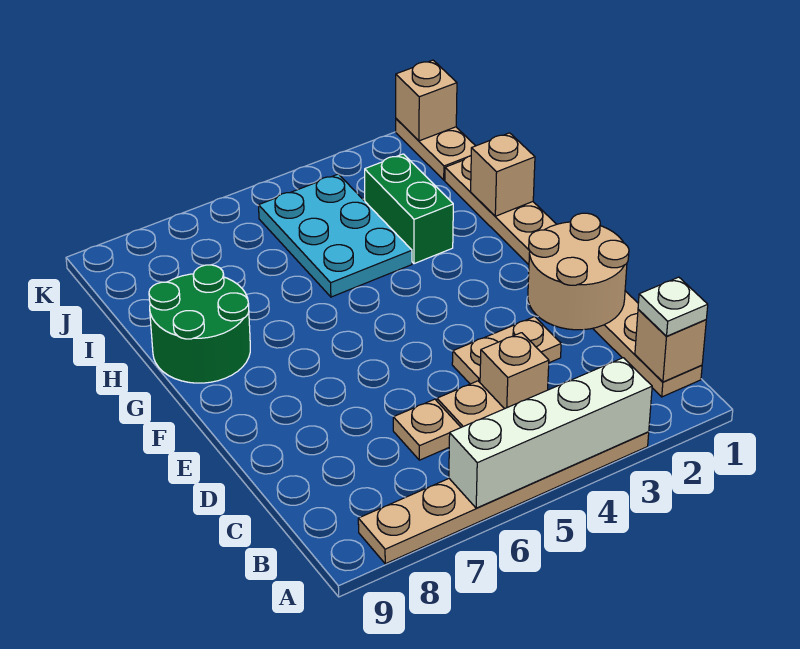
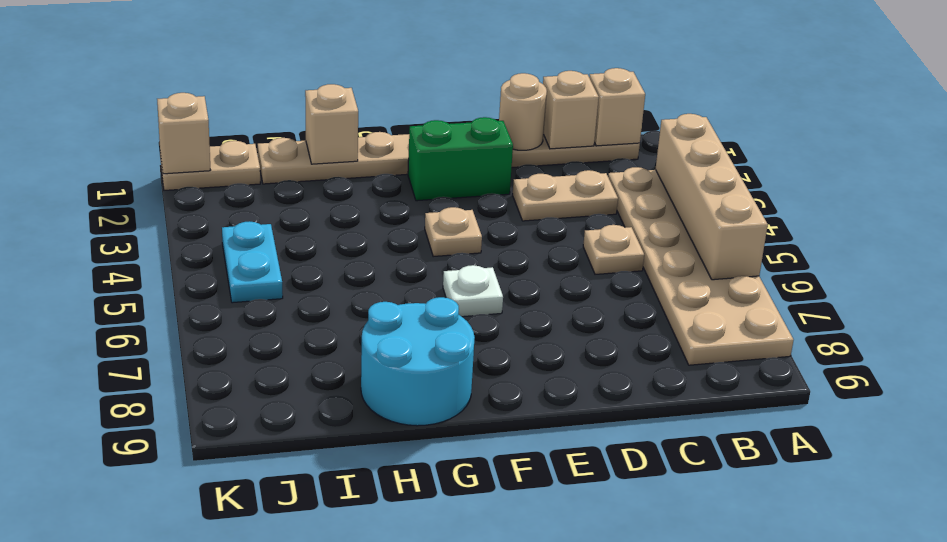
tan 1x6 plate [358,432,649,564] -> tan 2x6 plate [608,167,793,365]
white 1x4 brick [449,358,652,508] -> tan 1x4 brick [655,114,768,280]
white 1x1 plate [638,277,708,336] -> white 1x1 plate moved to [443,265,503,317]
tan 1x1 brick [480,333,549,409] -> tan 1x1 brick moved to [543,71,599,149]
tan 1x1 plate [393,399,461,460] -> tan 1x1 plate moved to [425,207,482,256]
tan 2x2 round brick [528,213,629,330] -> tan 1x1 round brick [499,73,547,150]
tan 1x2 plate [452,317,561,384] -> tan 1x2 plate turned to [513,170,618,221]
green 2x2 round brick [149,265,250,383] -> cyan 2x2 round brick [361,297,475,426]
green 1x2 brick [365,154,453,264] -> green 1x2 brick moved to [408,117,513,201]
cyan 2x3 plate [259,174,412,297] -> cyan 1x2 plate [222,221,283,303]

